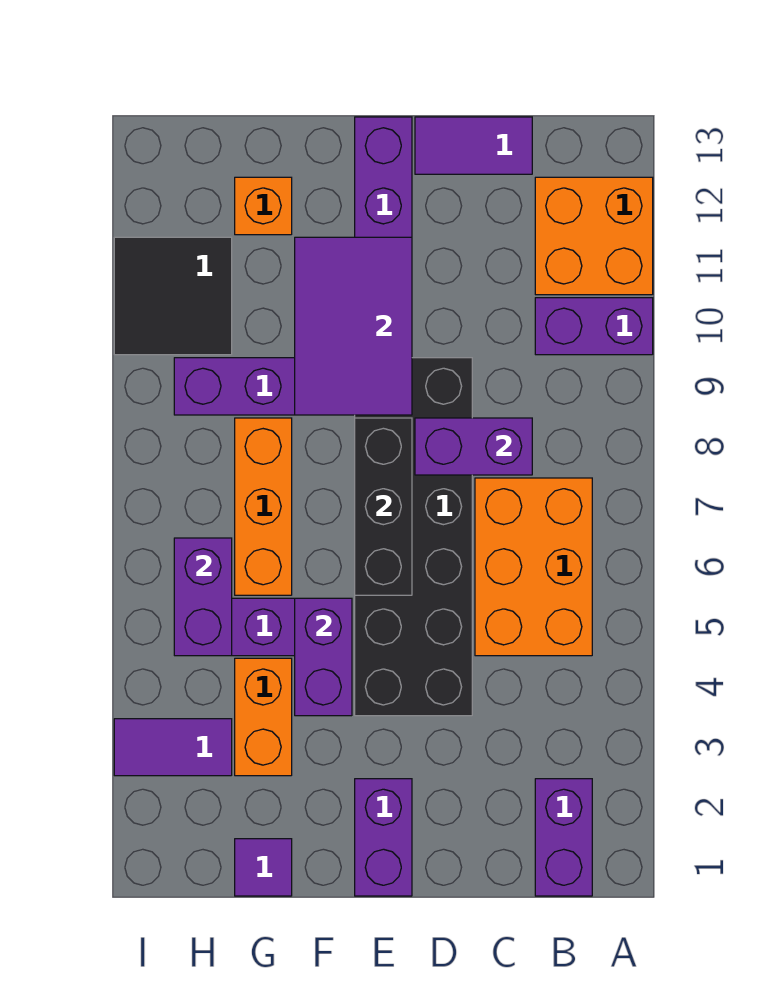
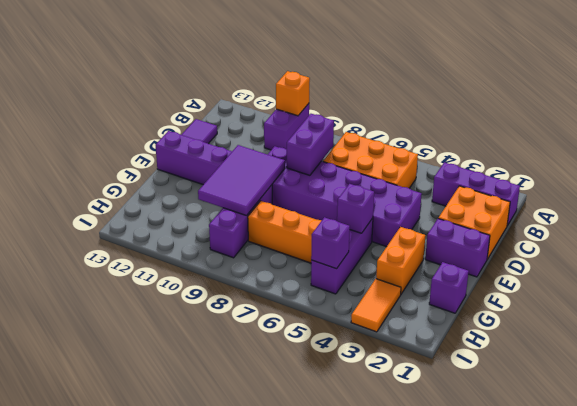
orange 2x2 brick [535,177,653,295] -> orange 2x2 brick moved to [438,186,510,259]
purple 1x2 brick [535,779,592,896] -> purple 1x3 brick [432,162,520,226]
black 2x6 brick [355,358,472,716] -> purple 2x6 brick [268,146,422,247]
black 1x3 brick [355,418,412,595] -> none
purple 2x3 tile [295,237,412,415] -> purple 2x3 tile turned to [198,145,285,216]
purple 1x2 brick [295,598,352,716] -> purple 1x1 brick [337,184,374,233]
purple 1x1 tile [235,839,292,896] -> purple 1x1 brick [429,262,469,313]
orange 1x2 brick [235,658,292,776] -> orange 1x2 brick turned to [376,227,425,294]
orange 1x1 brick [235,177,292,235] -> orange 1x1 brick moved to [276,71,310,116]
purple 1x2 tile [114,719,232,776] -> orange 1x2 tile [351,279,401,332]
purple 1x2 brick [174,538,232,656] -> purple 1x1 brick [311,217,350,269]
black 2x2 tile [114,237,232,355] -> none

